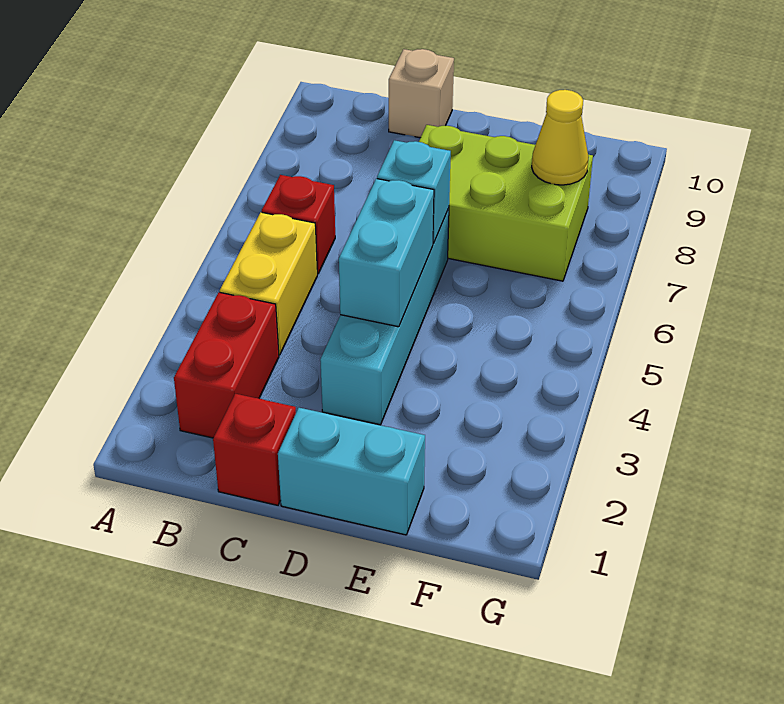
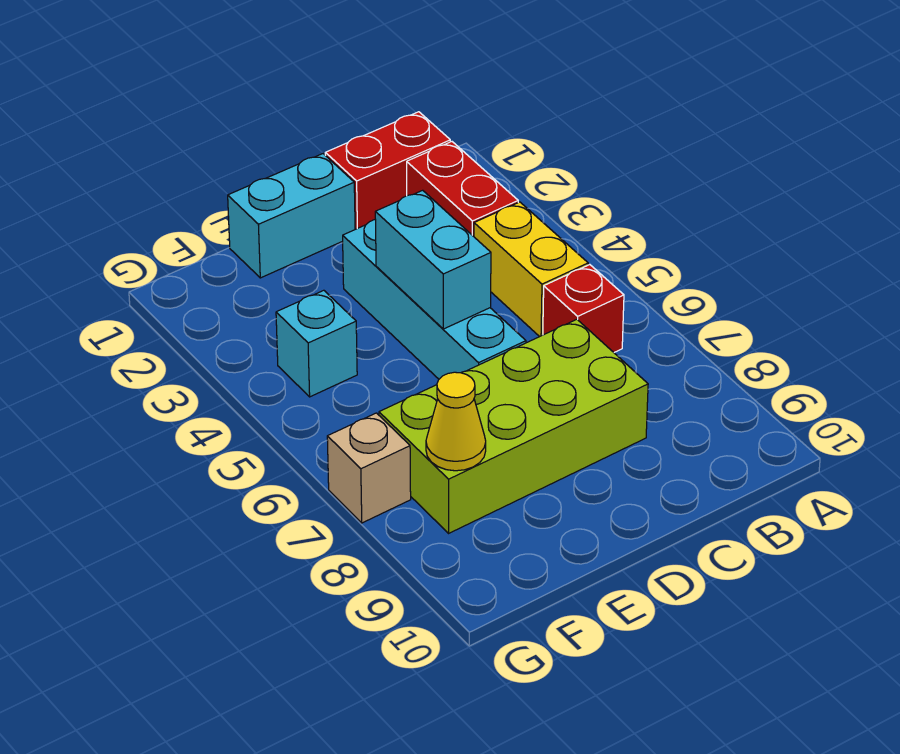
red 1x1 brick [213,394,296,505] -> red 1x2 brick [325,112,450,229]
tan 1x1 brick [389,49,454,138] -> tan 1x1 brick moved to [327,413,411,523]
cyan 1x1 brick [377,140,451,244] -> cyan 1x1 brick moved to [276,290,357,397]
lime 2x3 brick [419,125,593,281] -> lime 2x4 brick [379,319,648,533]

